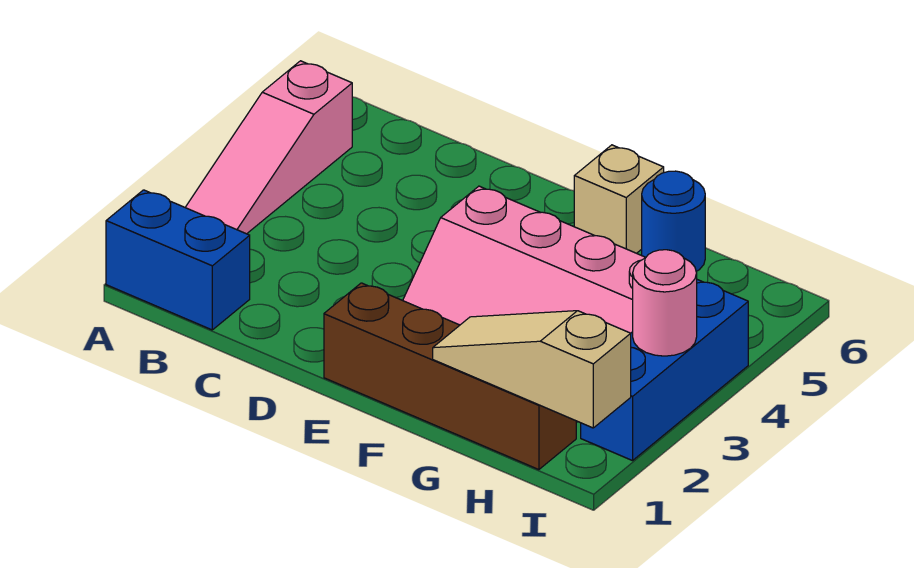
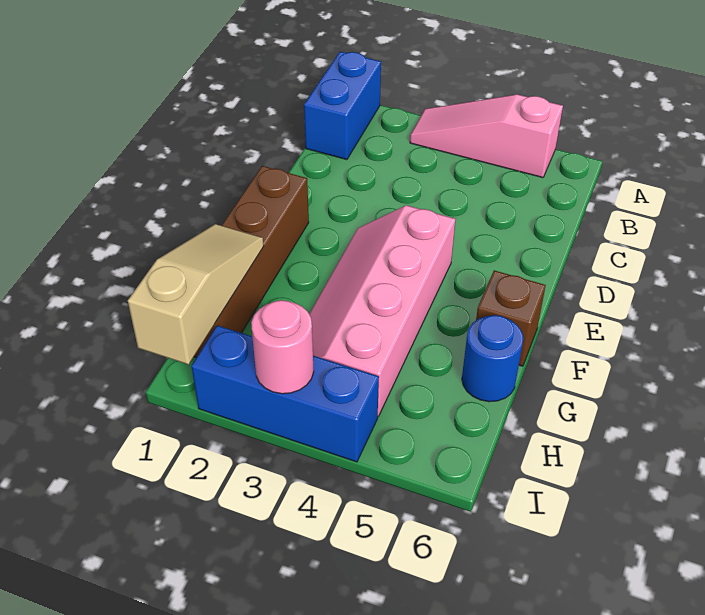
tan 1x1 brick [574,145,664,253] -> brown 1x1 brick [476,270,546,366]

